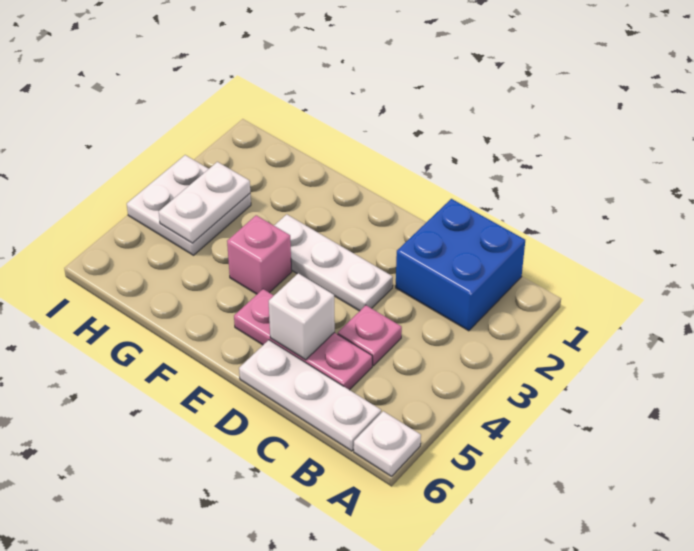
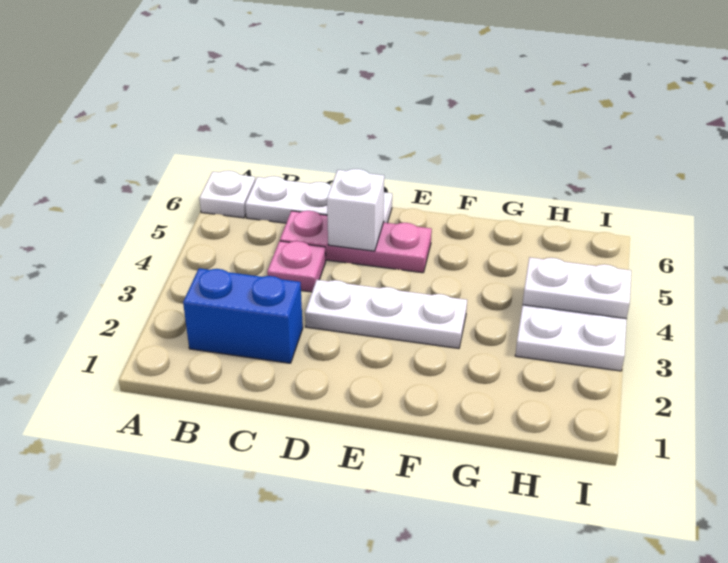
blue 2x2 brick [396,199,525,331] -> blue 1x2 brick [183,268,303,363]
pink 1x1 brick [227,215,291,294] -> none
white 1x2 plate [159,162,250,243] -> white 1x2 plate turned to [523,257,631,319]

